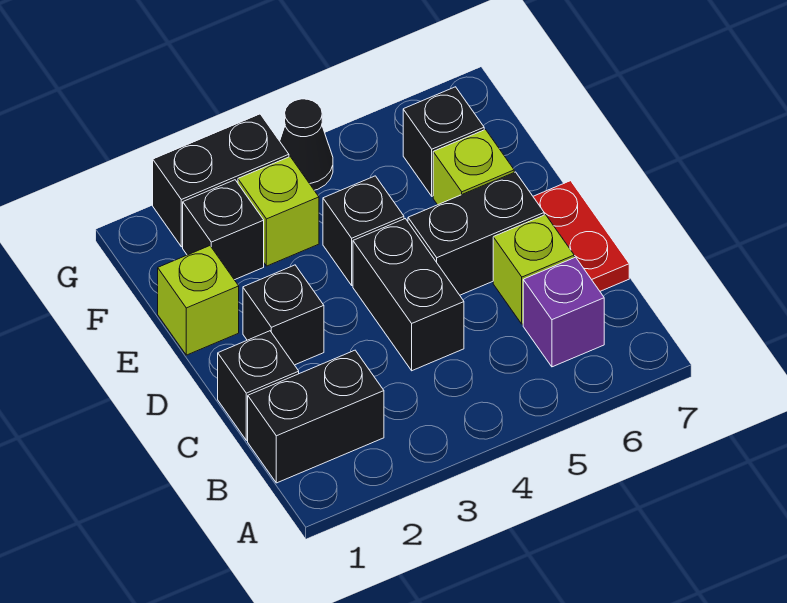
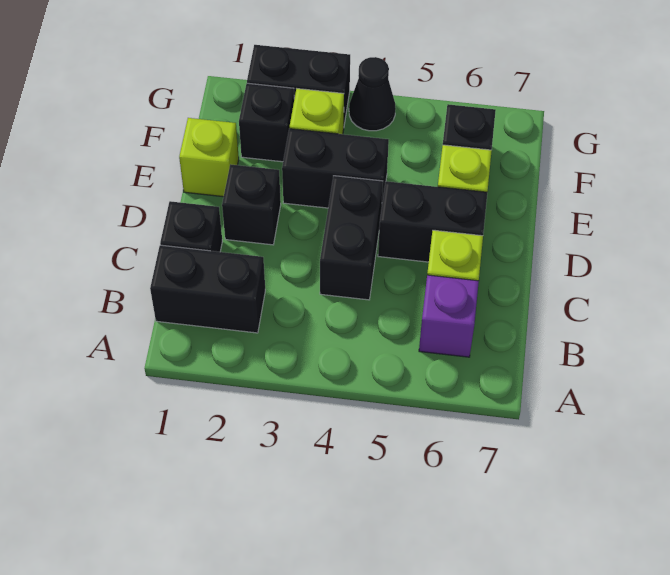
red 1x2 plate [533,181,629,291] -> none
black 1x1 brick [323,176,404,285] -> black 1x2 brick [282,129,389,208]

